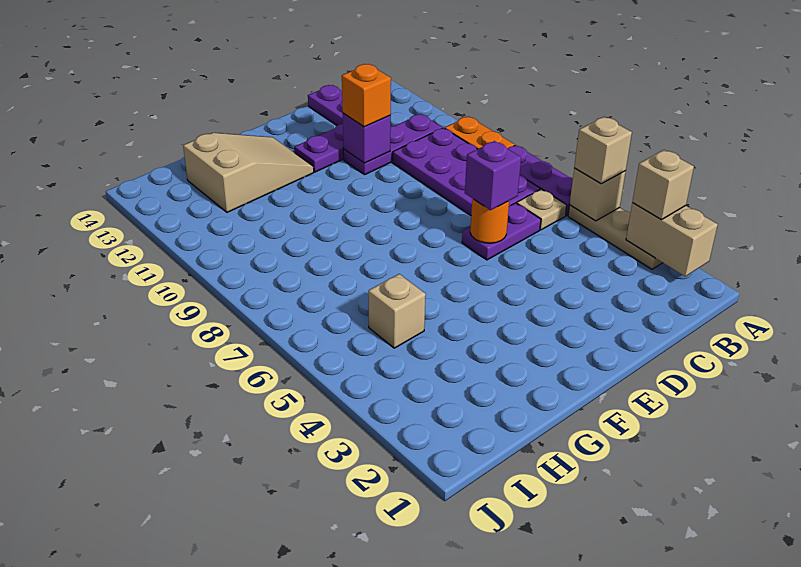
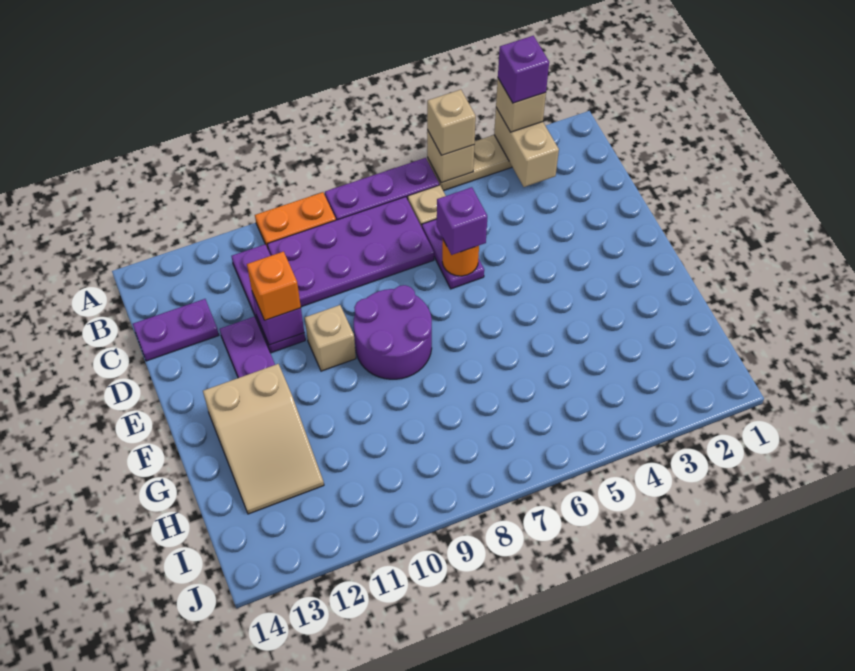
tan 1x2 brick [626,203,718,276] -> tan 1x2 brick turned to [494,108,559,187]
none -> purple 1x1 brick [498,36,549,103]
none -> purple 2x2 round brick [354,285,432,379]
tan 2x3 slope [183,133,314,212] -> tan 2x3 slope turned to [203,364,324,514]
tan 1x1 brick [368,274,426,348] -> tan 1x1 brick moved to [305,305,356,371]

